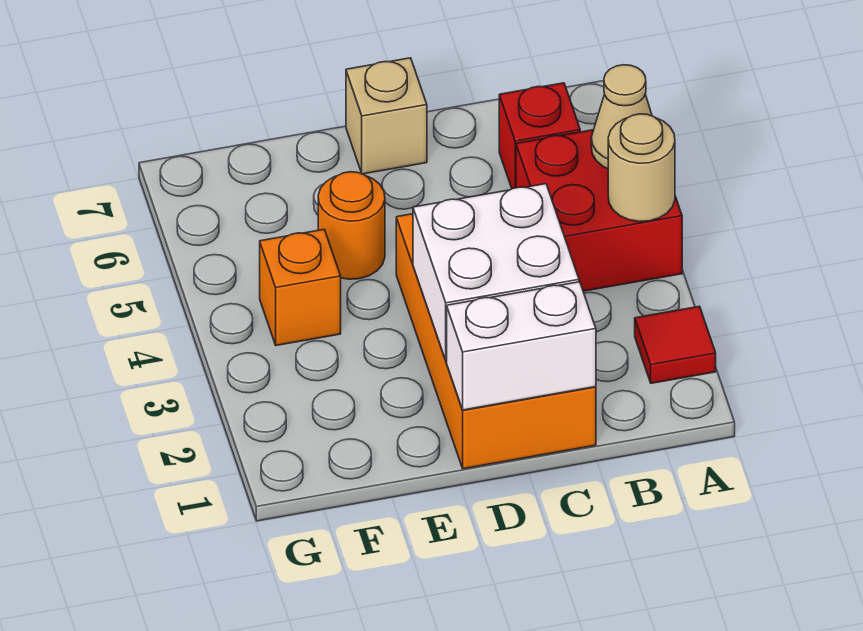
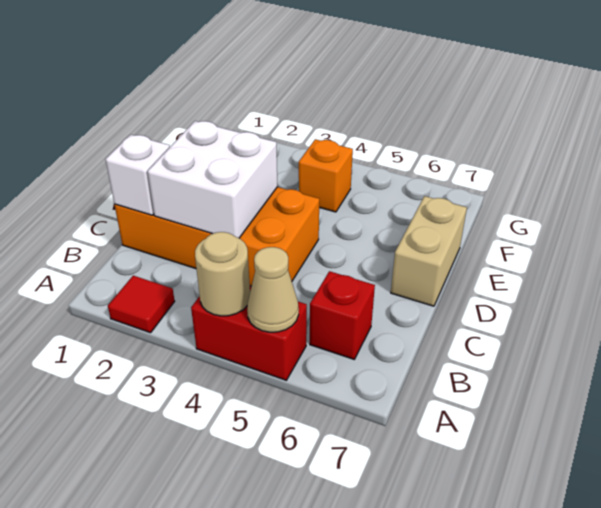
red 2x2 brick [516,130,682,291] -> red 1x2 brick [191,286,307,380]
white 1x2 brick [447,282,596,410] -> white 1x1 brick [105,135,170,215]
tan 1x1 brick [346,58,427,174] -> tan 1x2 brick [391,196,467,306]
orange 1x1 round brick [318,172,385,279] -> none

